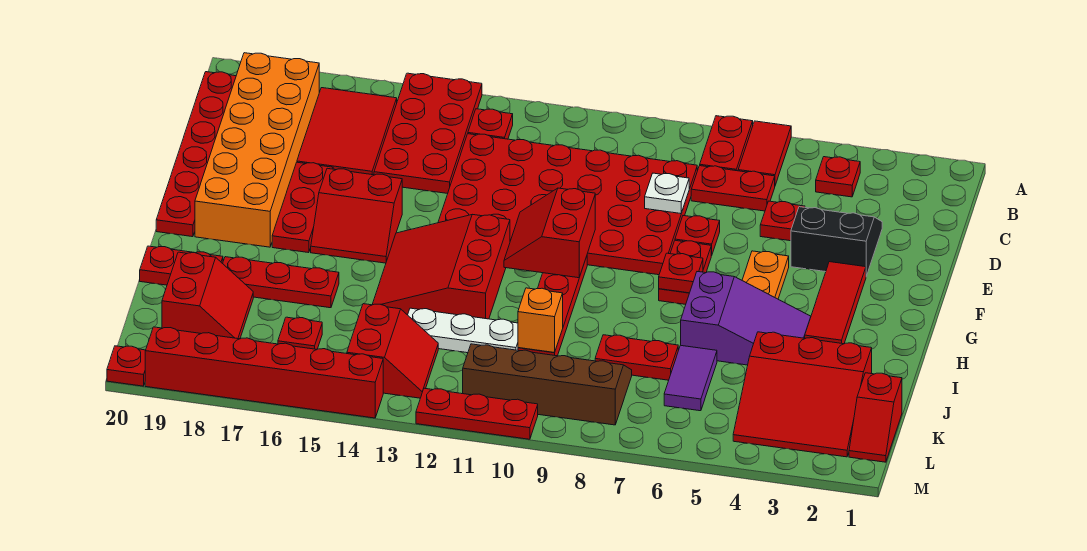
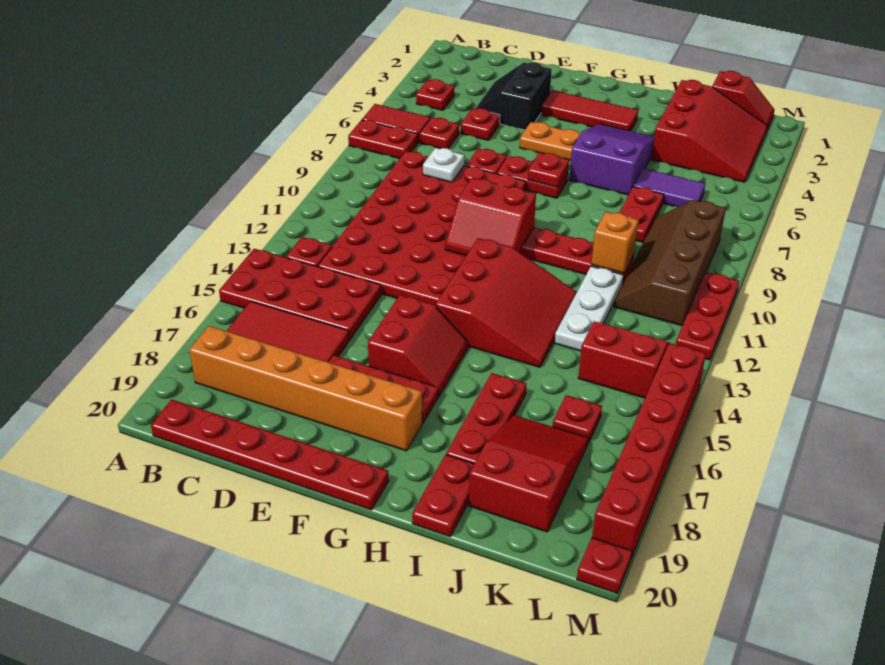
orange 2x6 brick [195,53,319,247] -> orange 1x6 brick [189,326,422,451]
red 1x2 plate [691,166,775,211] -> red 1x1 plate [419,117,459,149]
red 3x3 slope [372,214,510,319] -> red 3x3 slope turned to [436,238,577,367]
red 2x2 slope [162,252,253,339] -> red 2x3 slope [469,415,589,532]

